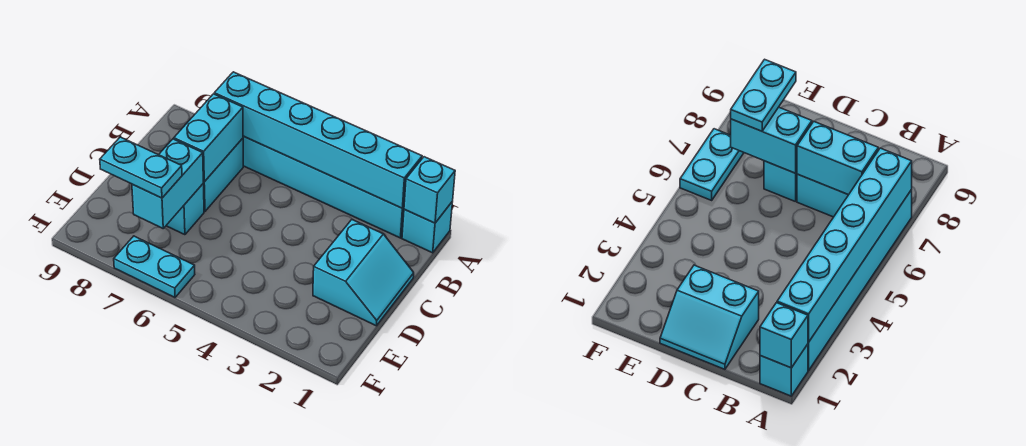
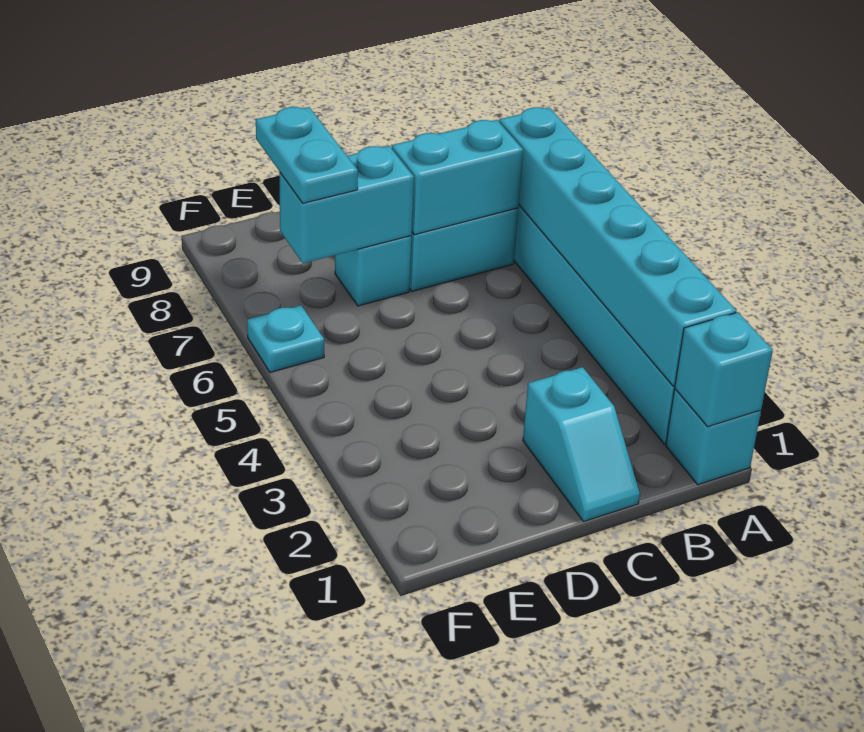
cyan 2x2 slope [313,220,414,326] -> cyan 1x2 slope [523,367,640,522]
cyan 1x2 plate [114,236,195,297] -> cyan 1x1 plate [247,305,324,372]

